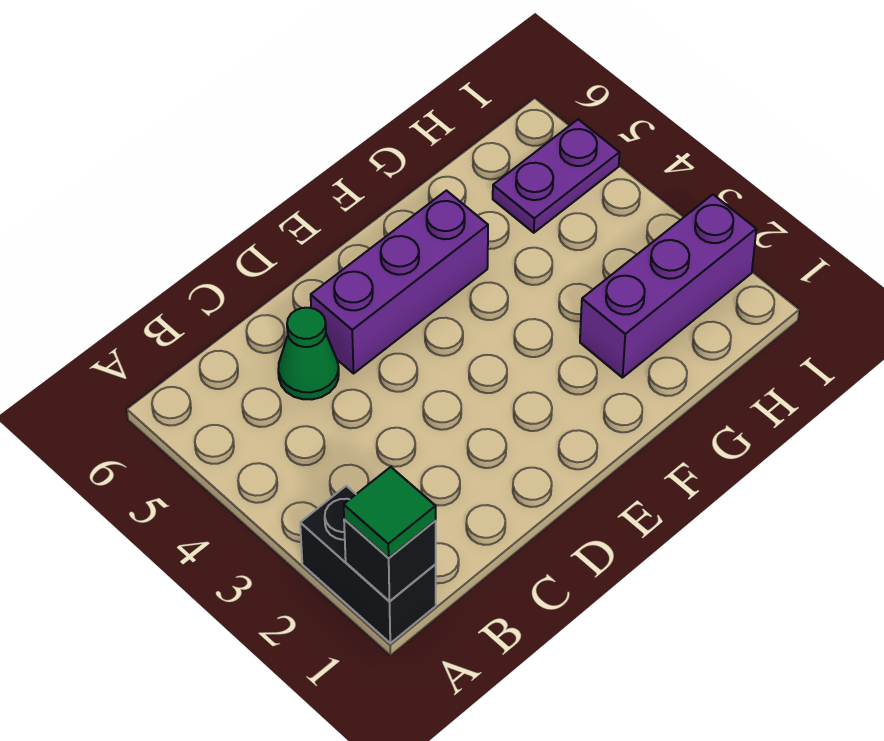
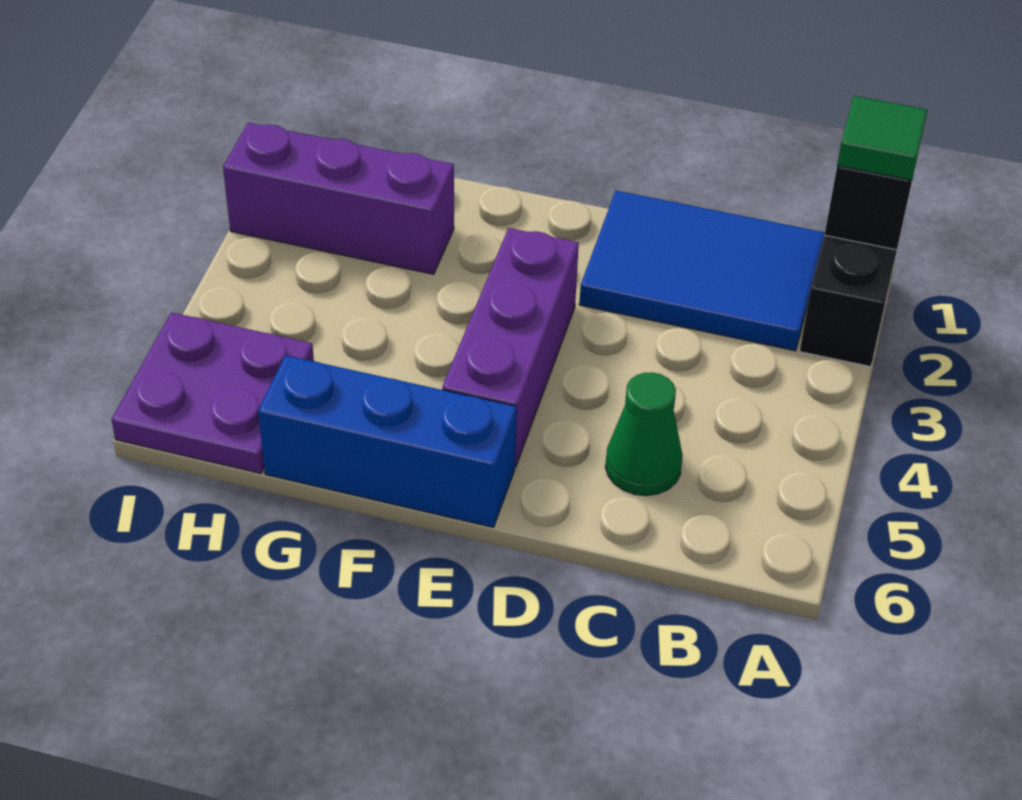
none -> blue 2x3 tile [579,191,825,351]
purple 1x3 brick [311,191,488,373] -> purple 1x3 brick turned to [442,228,579,467]
none -> blue 1x3 brick [258,355,517,527]
purple 1x2 plate [493,119,620,233] -> purple 2x2 plate [112,312,314,473]

